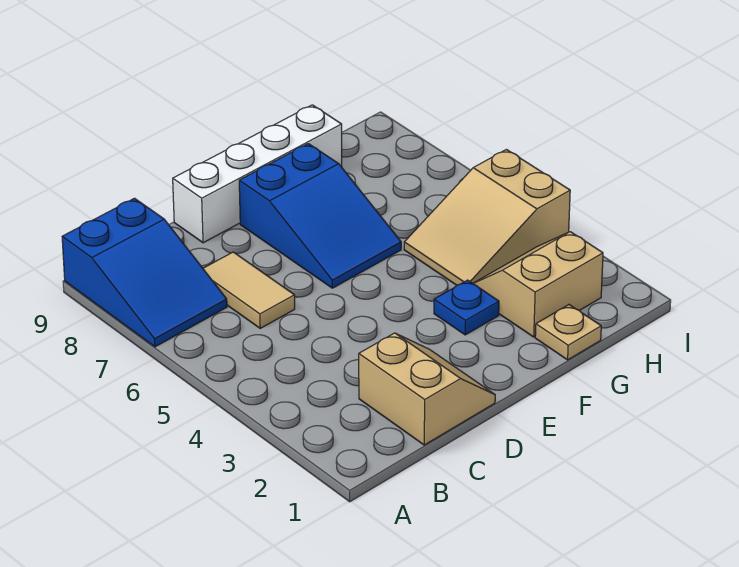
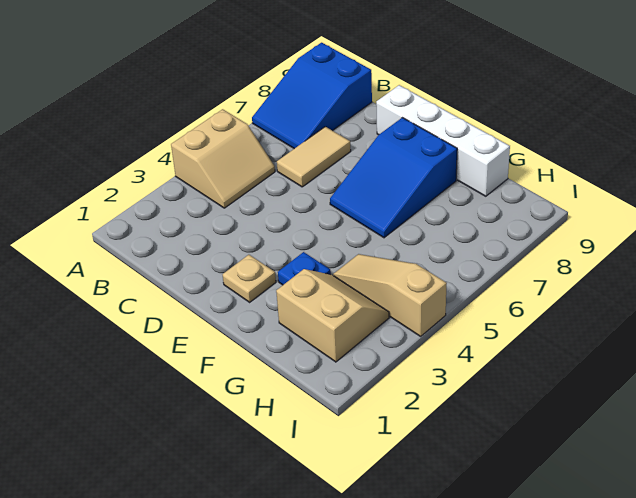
tan 2x2 slope [359,333,495,445] -> tan 2x2 slope moved to [171,109,275,208]
tan 1x1 plate [535,305,601,360] -> tan 1x1 plate moved to [223,255,276,302]
tan 2x3 slope [404,150,570,285] -> tan 1x3 slope [333,254,447,336]

